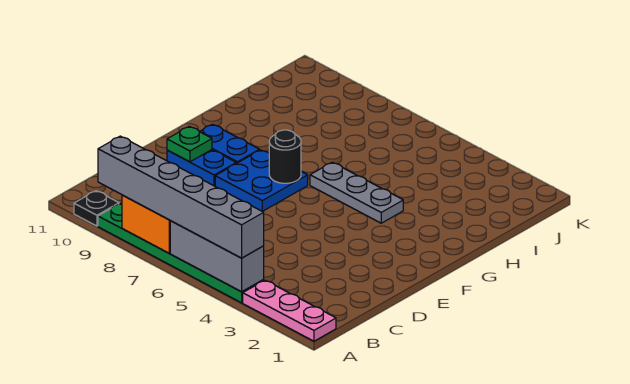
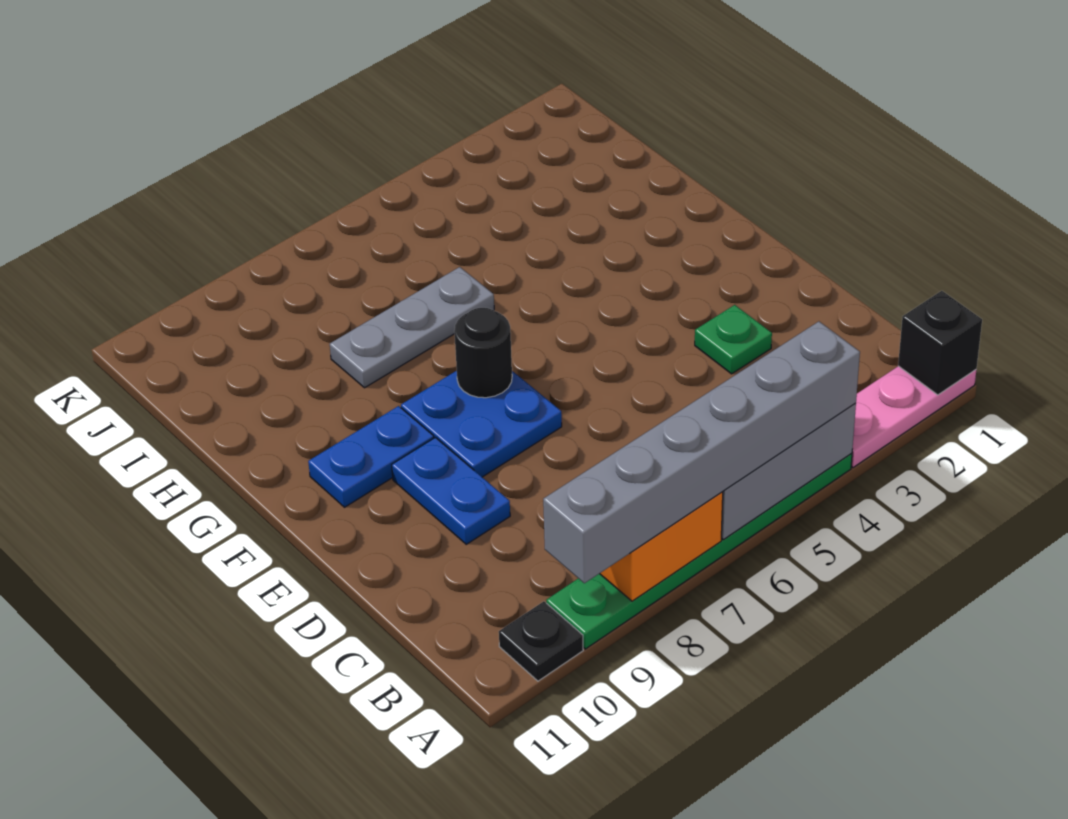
none -> black 1x1 brick [898,291,982,395]
blue 1x2 plate [167,150,236,186] -> blue 1x2 plate turned to [392,437,510,544]
green 1x1 plate [167,126,212,162] -> green 1x1 plate moved to [695,305,772,374]
grey 1x3 plate [310,162,403,223] -> grey 1x3 plate moved to [330,267,494,388]

